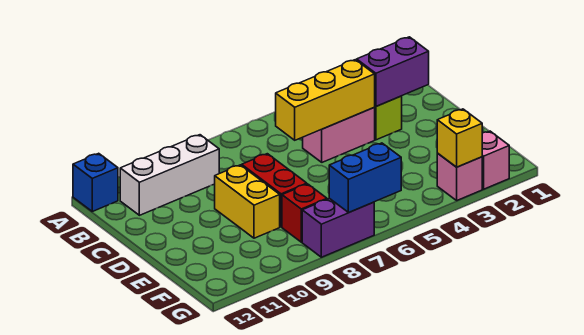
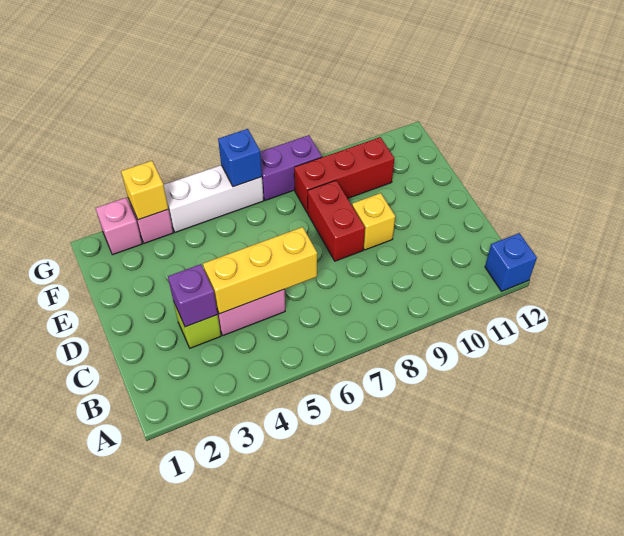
white 1x3 brick [120,135,219,215] -> white 1x3 brick moved to [164,165,264,232]
purple 1x2 brick [357,37,429,106] -> purple 1x1 brick [168,264,218,327]
yellow 1x2 brick [215,165,280,238] -> yellow 1x1 brick [352,193,395,250]
red 1x1 brick [282,184,327,242] -> red 1x3 brick [294,137,394,213]
blue 1x2 brick [329,143,401,213] -> blue 1x1 brick [218,129,262,187]

